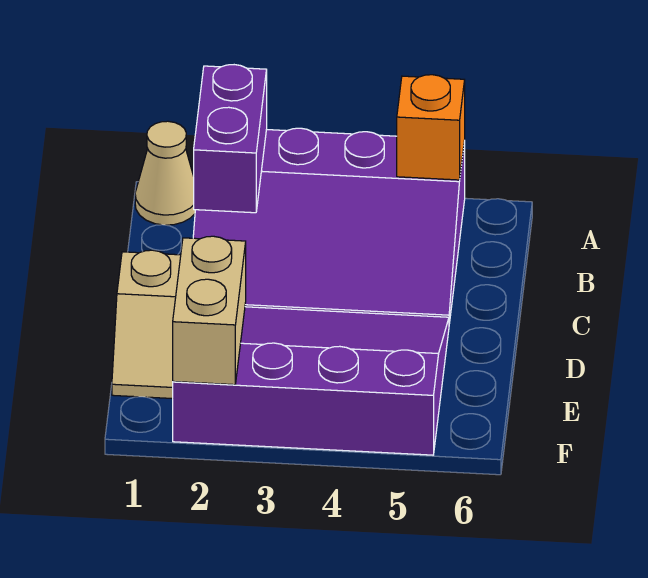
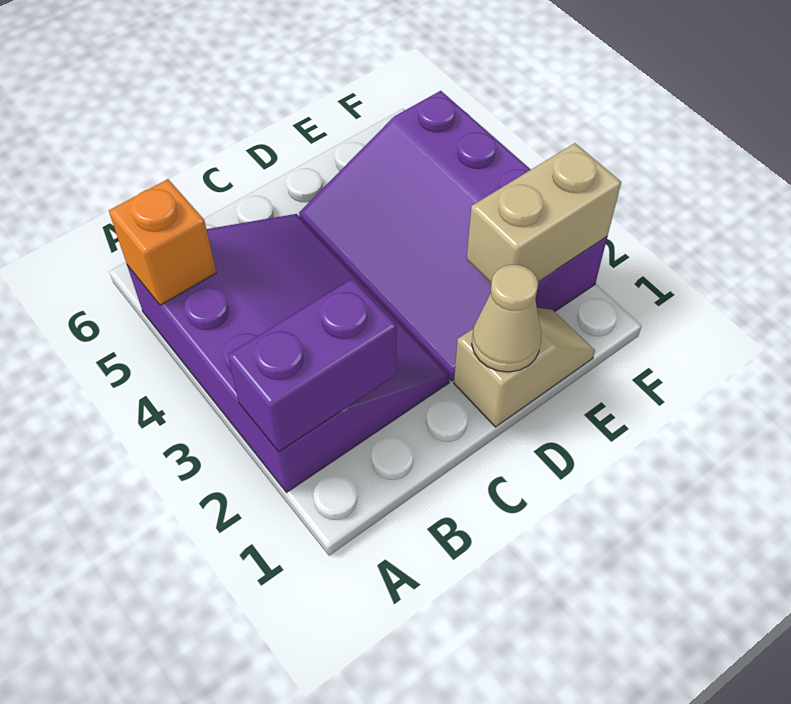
tan 1x1 cone [135,121,195,225] -> tan 1x1 cone moved to [472,265,541,372]

